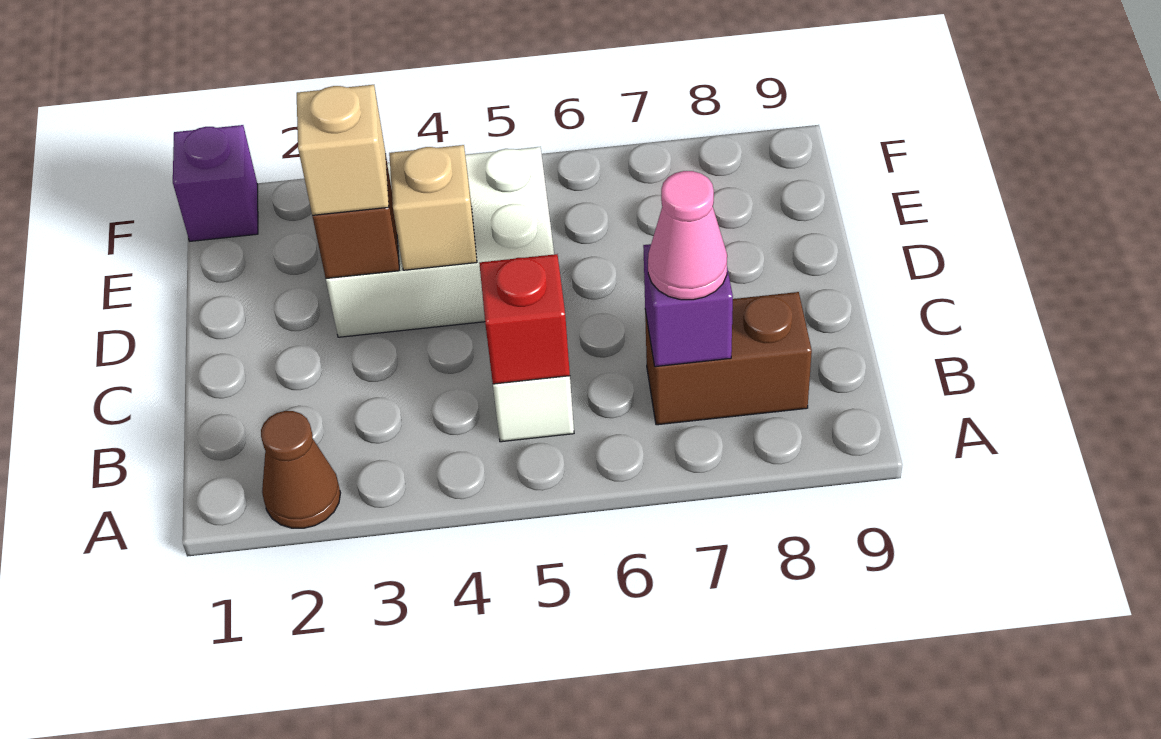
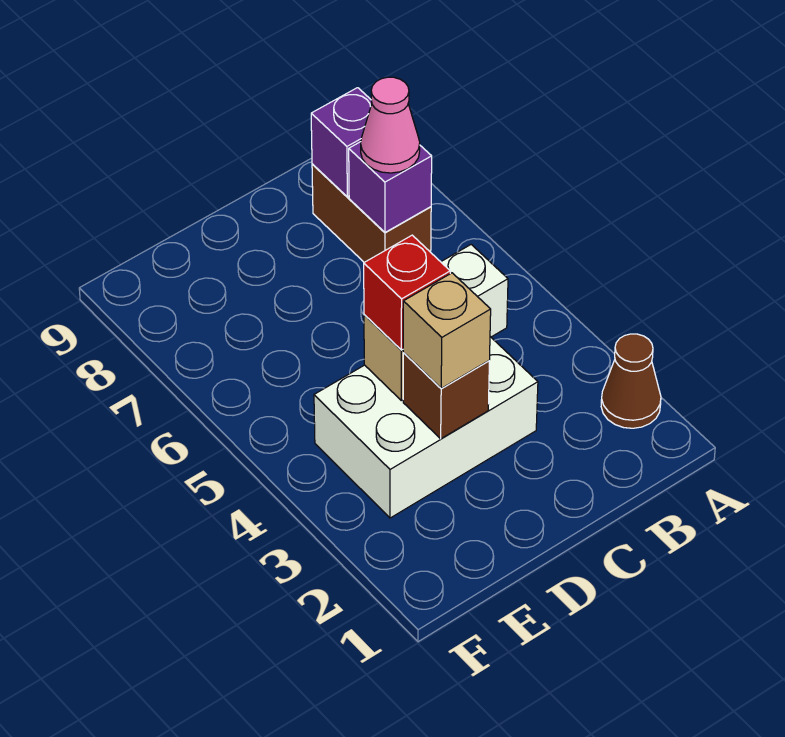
red 1x1 brick [479,254,570,384] -> red 1x1 brick moved to [364,235,450,350]
white 2x3 brick [326,147,554,337] -> white 2x3 brick turned to [314,337,538,518]
purple 1x1 brick [173,125,258,241] -> purple 1x1 brick moved to [311,88,372,197]

